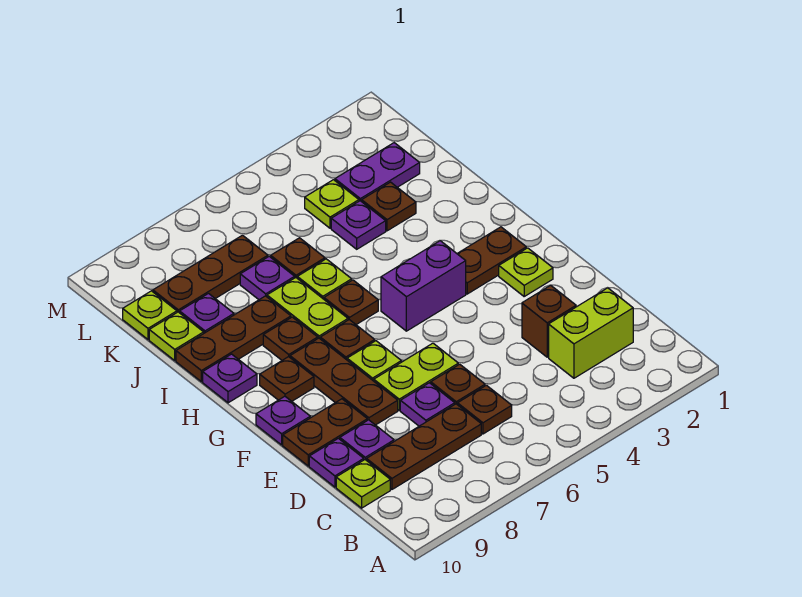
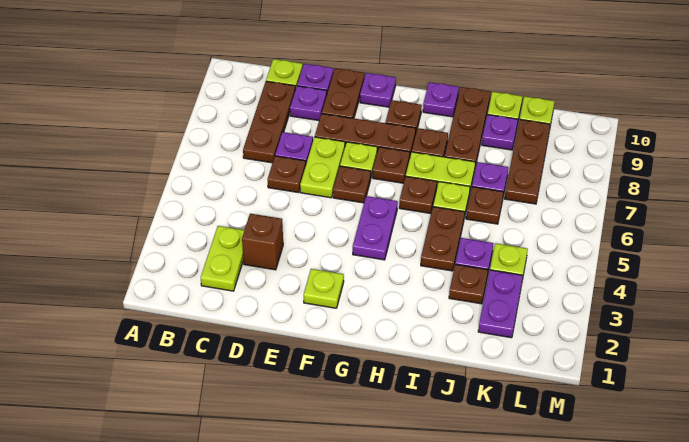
lime 1x2 brick [549,288,633,378] -> lime 1x2 plate [201,226,244,291]
brown 1x1 plate [458,385,512,434] -> brown 1x1 plate moved to [333,166,371,203]
brown 1x2 plate [457,227,526,294] -> brown 1x2 plate moved to [421,207,465,271]
purple 1x2 brick [381,241,466,331] -> purple 1x2 plate [353,196,398,260]

